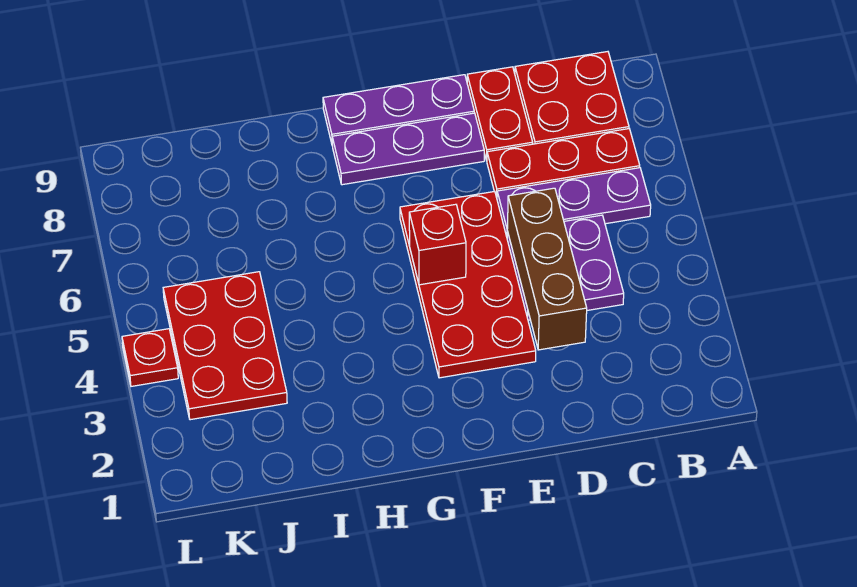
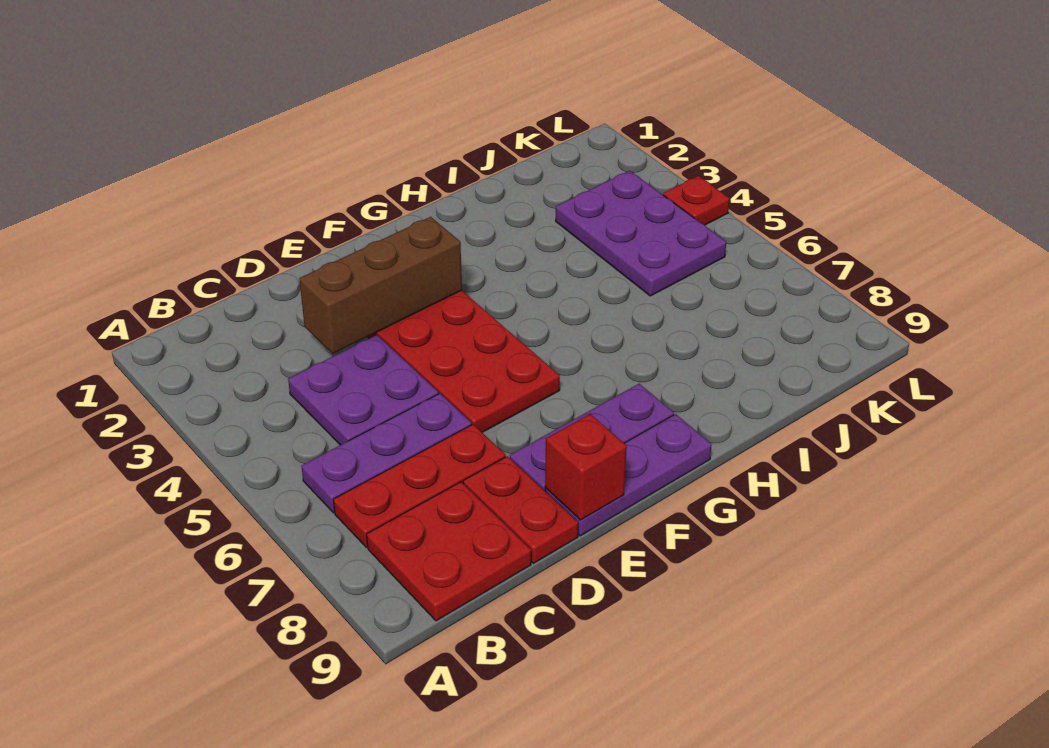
brown 1x3 brick [507,188,587,350] -> brown 1x3 brick turned to [299,217,462,354]
red 1x1 brick [409,204,466,285] -> red 1x1 brick moved to [545,414,627,520]
red 2x3 plate [163,272,287,420] -> purple 2x3 plate [556,171,726,296]

